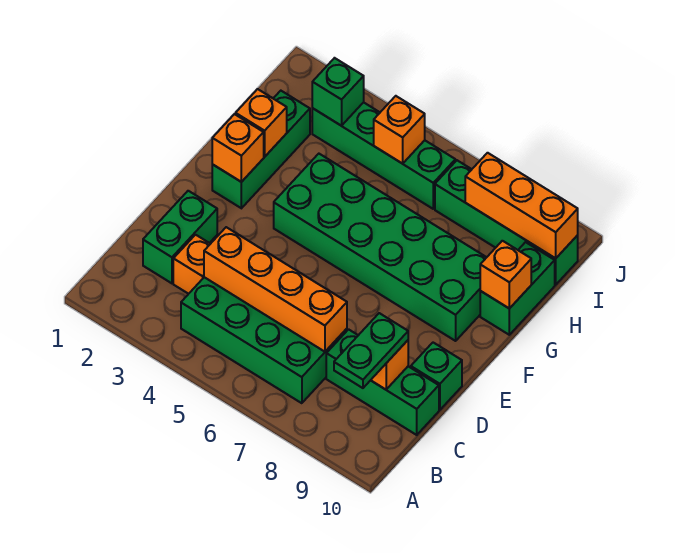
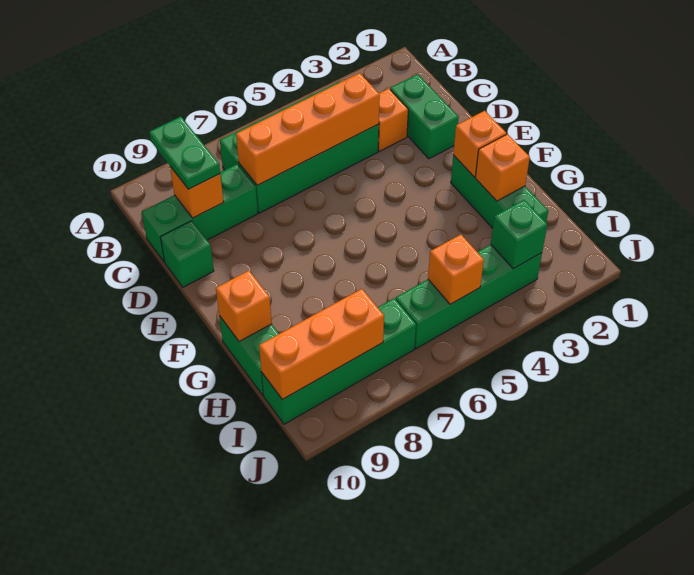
green 2x6 brick [274,154,487,341] -> none

